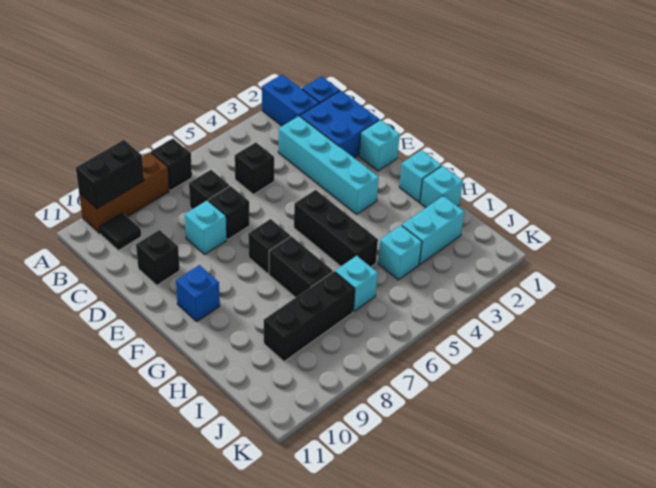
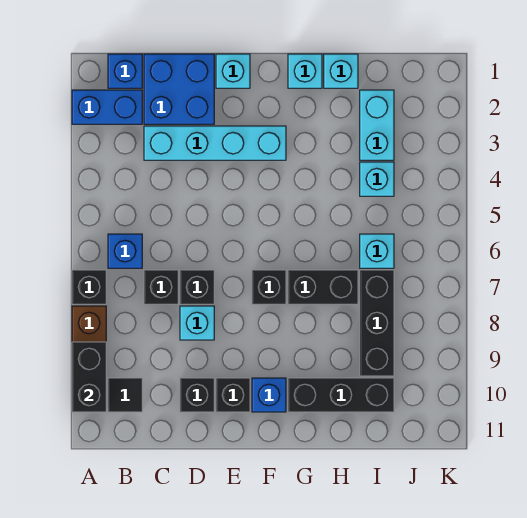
none -> blue 1x1 brick [108,234,142,268]
black 1x1 brick [235,142,274,194] -> black 1x1 brick moved to [216,378,250,412]
black 1x3 brick [294,190,378,267] -> black 1x3 brick moved to [288,378,394,412]

